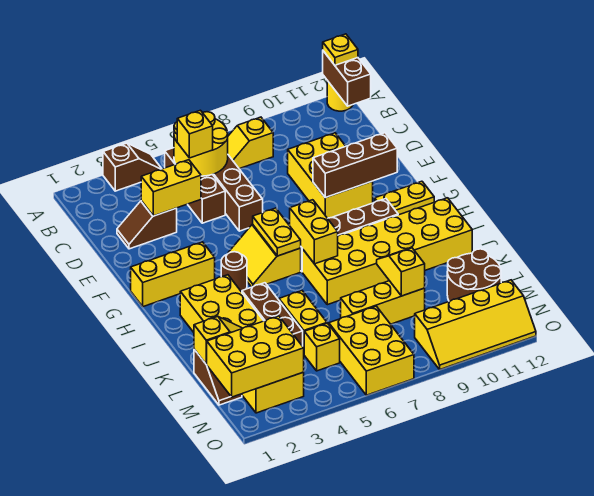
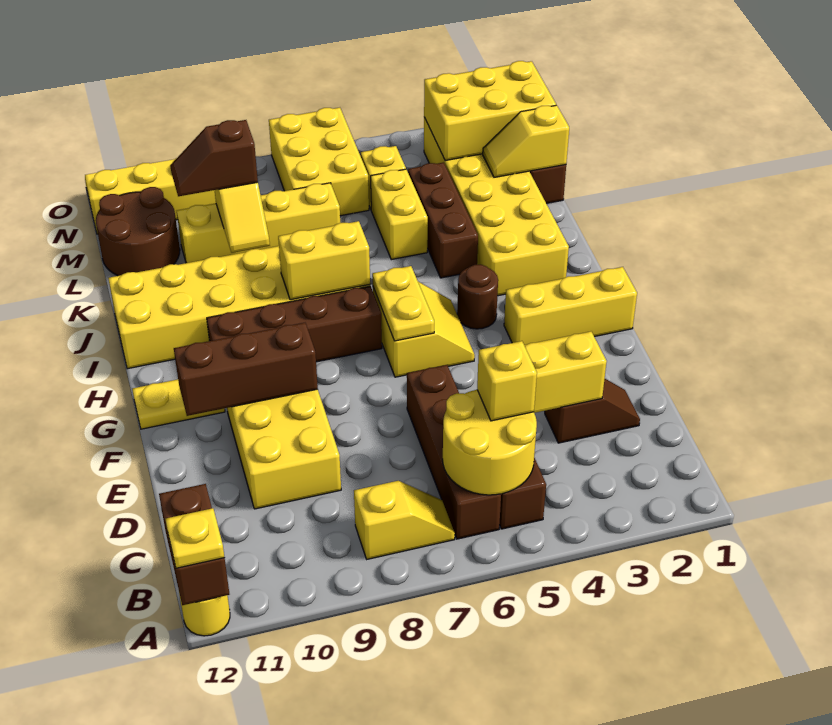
brown 1x2 slope [103,143,162,191] -> brown 1x2 slope moved to [170,120,258,196]
yellow 1x2 brick [289,200,338,264] -> yellow 1x2 brick turned to [278,221,370,300]
yellow 1x3 brick [341,281,425,324] -> yellow 1x4 brick [177,183,340,263]

